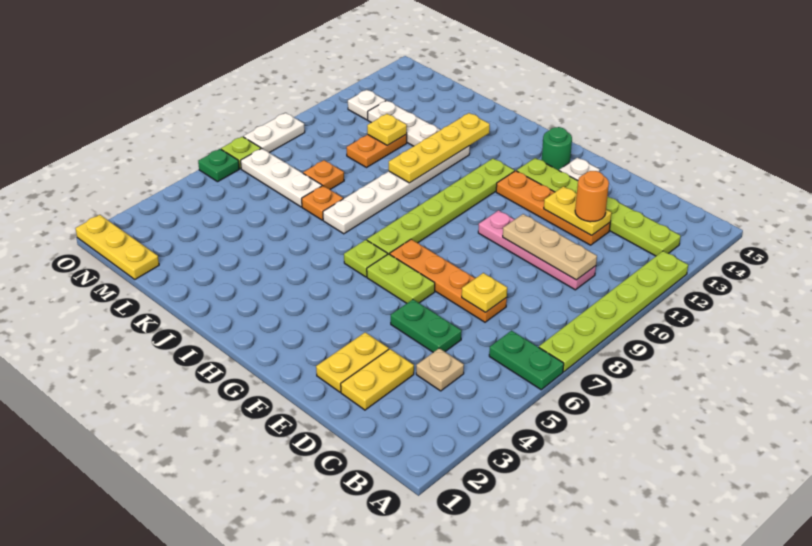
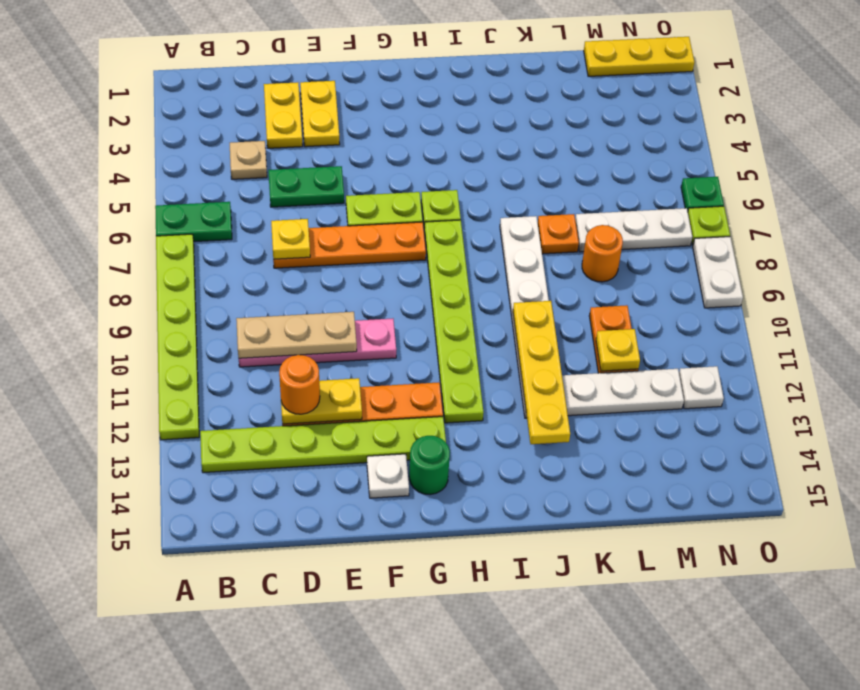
orange 1x1 plate [303,160,344,189] -> orange 1x1 round brick [582,225,623,282]

